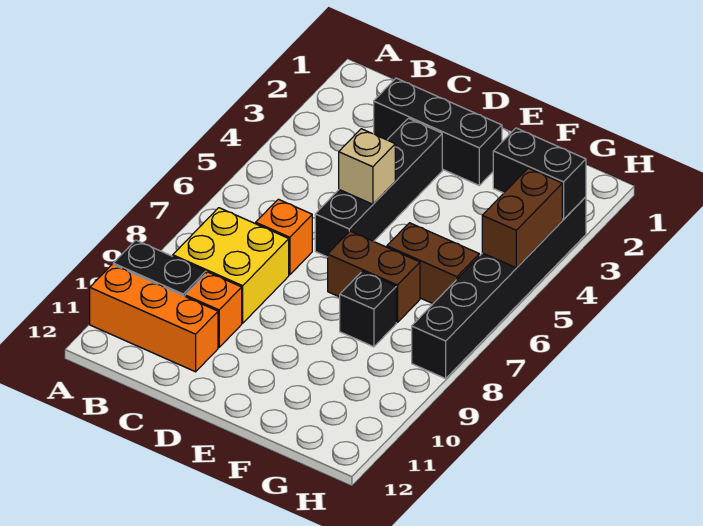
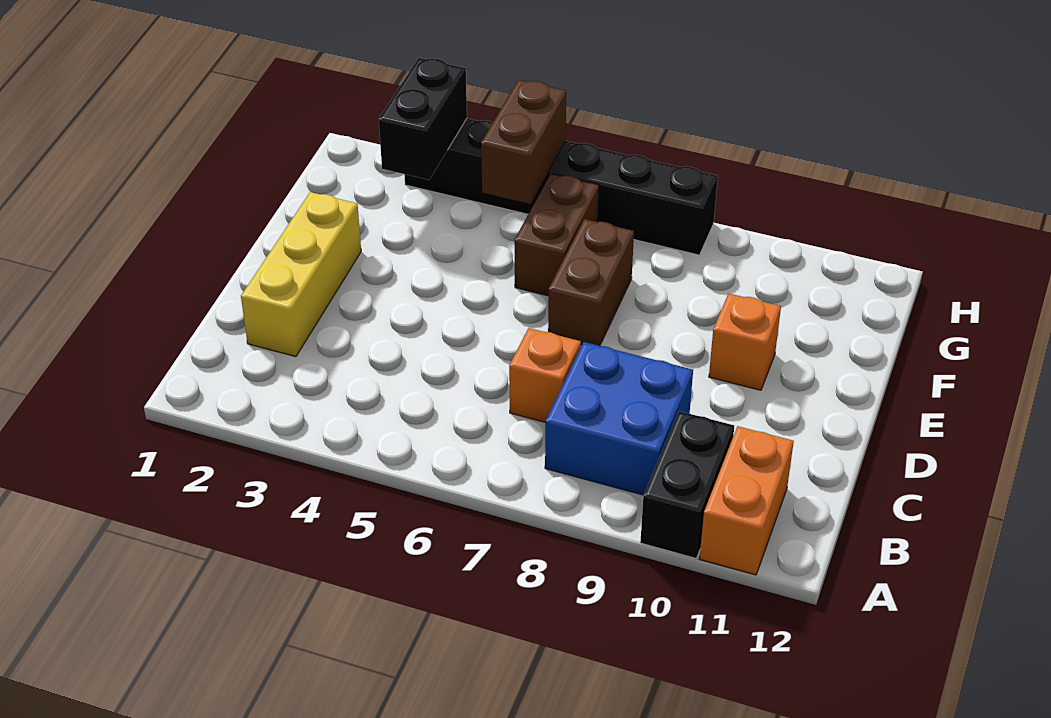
orange 1x3 brick [90,264,218,372] -> orange 1x2 brick [699,426,794,575]
yellow 2x2 brick [173,208,289,323] -> blue 2x2 brick [545,342,693,495]
black 1x3 brick [374,78,502,185] -> yellow 1x3 brick [241,192,361,357]
orange 1x1 brick [185,272,242,347] -> orange 1x1 brick moved to [709,293,781,390]
black 1x4 brick [315,118,442,257] -> none
tan 1x1 brick [339,129,395,204] -> none
black 1x1 brick [340,271,396,347] -> none
brown 1x2 brick [482,168,562,268] -> brown 1x2 brick turned to [481,80,566,204]

